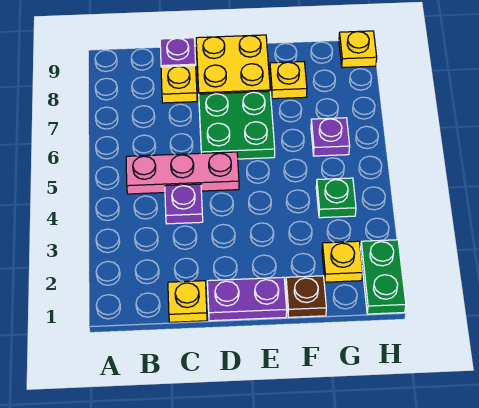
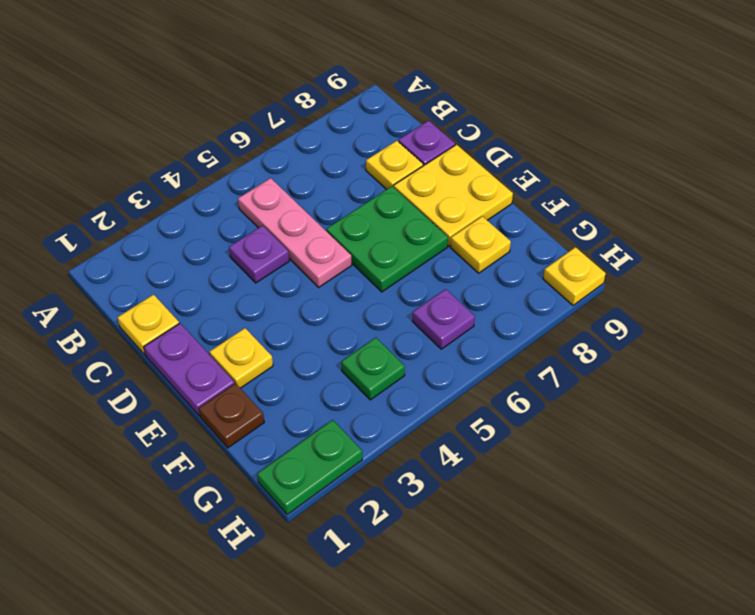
yellow 1x1 plate [322,241,363,282] -> yellow 1x1 plate moved to [209,328,273,388]

